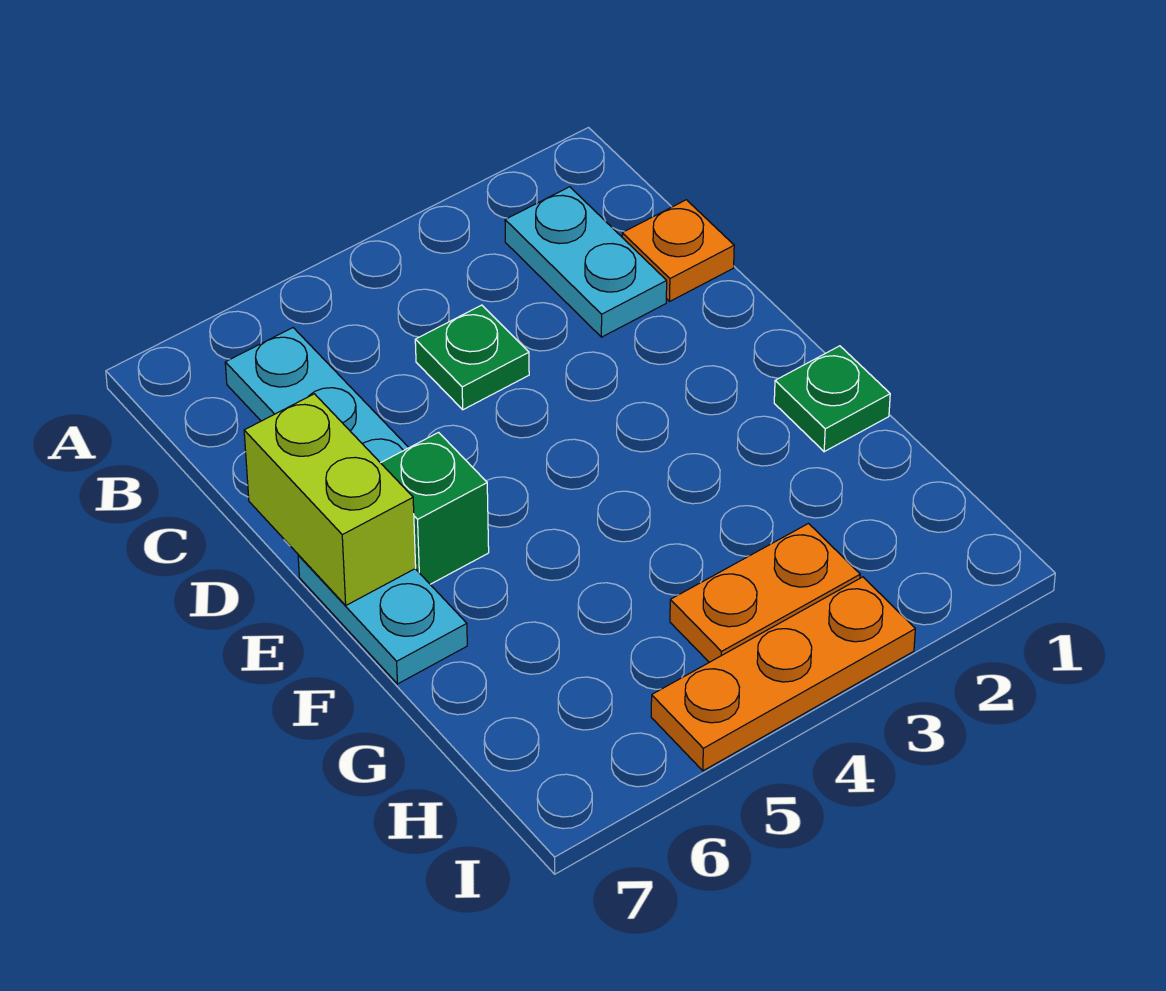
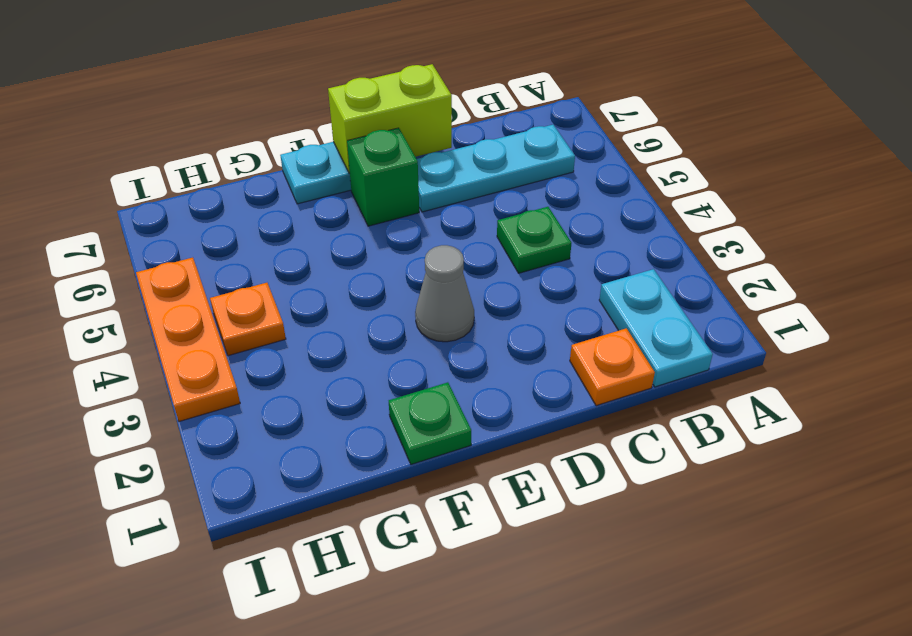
cyan 1x2 plate [505,187,667,337] -> cyan 1x2 plate turned to [599,269,713,387]
none -> grey 1x1 cone [415,245,474,342]
orange 1x2 plate [670,524,860,662] -> orange 1x1 plate [210,283,286,356]

